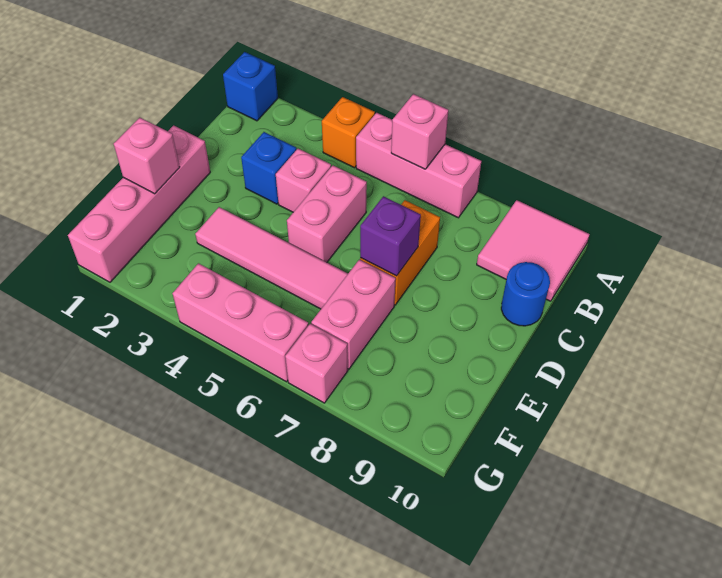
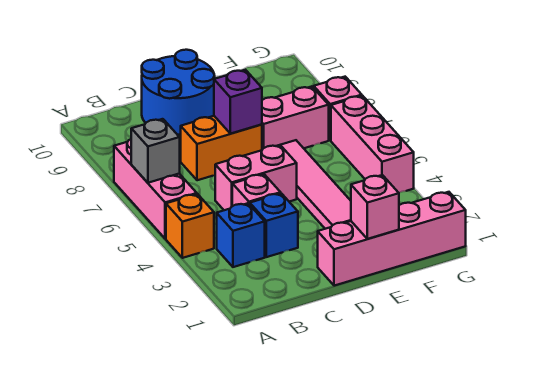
blue 1x1 brick [223,52,278,121] -> blue 1x1 brick moved to [217,203,265,267]
pink 1x1 brick [391,94,448,169] -> grey 1x1 brick [131,119,180,183]
pink 2x2 tile [477,200,590,301] -> none
blue 1x1 round brick [501,262,550,326] -> blue 2x2 round brick [142,50,215,135]

